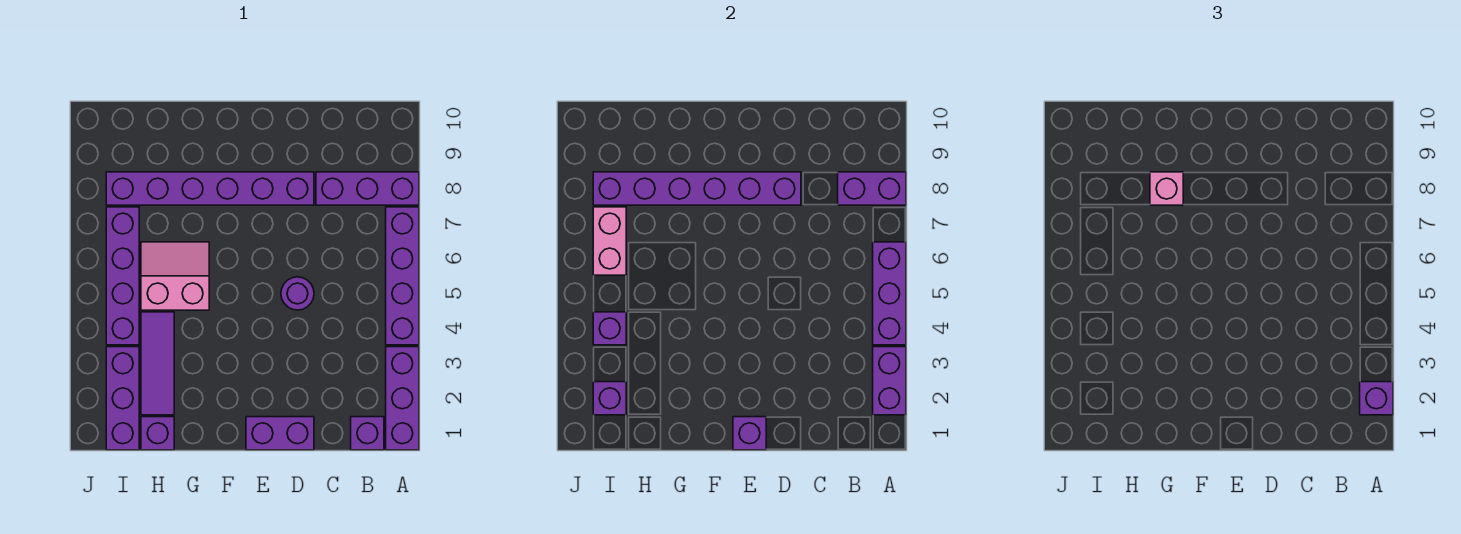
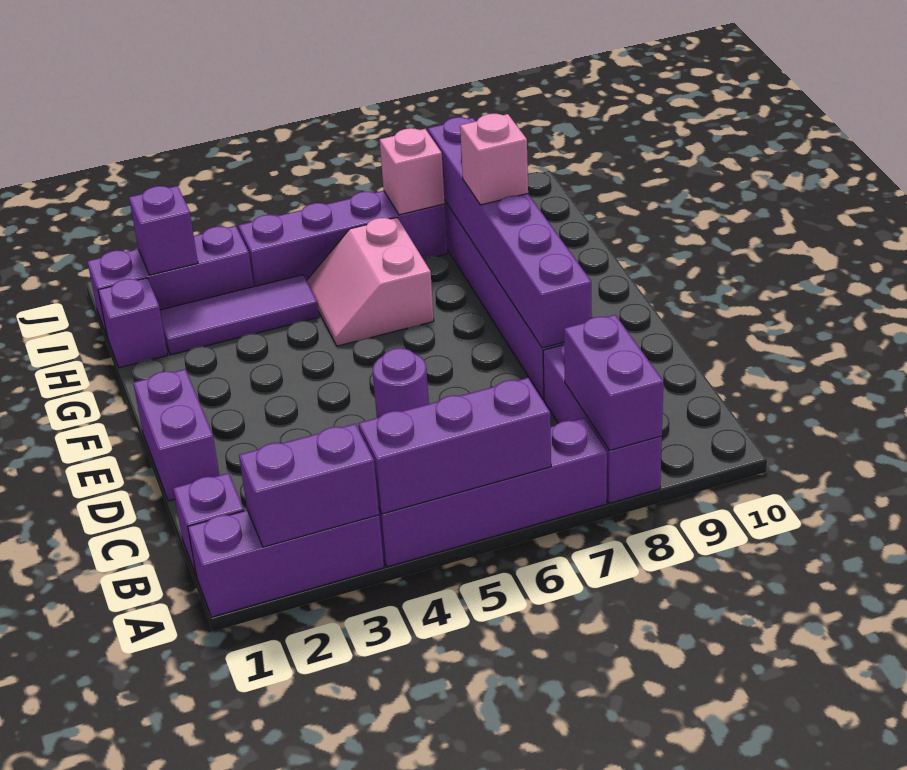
purple 1x1 brick [1360,382,1393,415] -> none
purple 1x1 brick [733,417,766,450] -> none
pink 2x2 slope [141,242,209,310] -> pink 2x2 slope turned to [307,218,434,346]
purple 1x1 brick [593,312,626,345] -> none
pink 1x2 brick [593,207,626,275] -> pink 1x1 brick [380,128,445,215]

